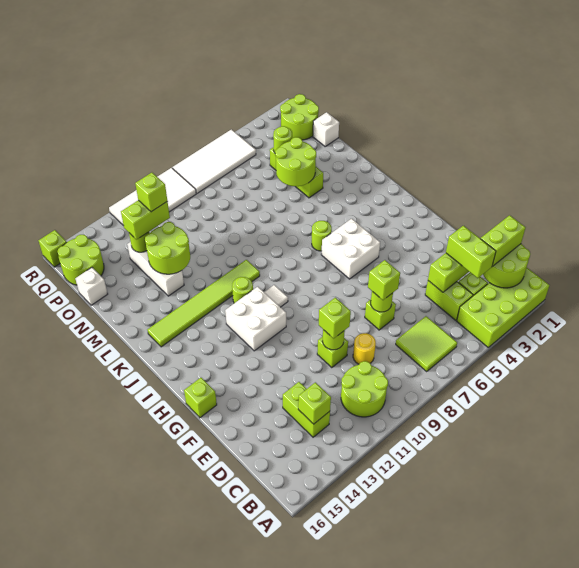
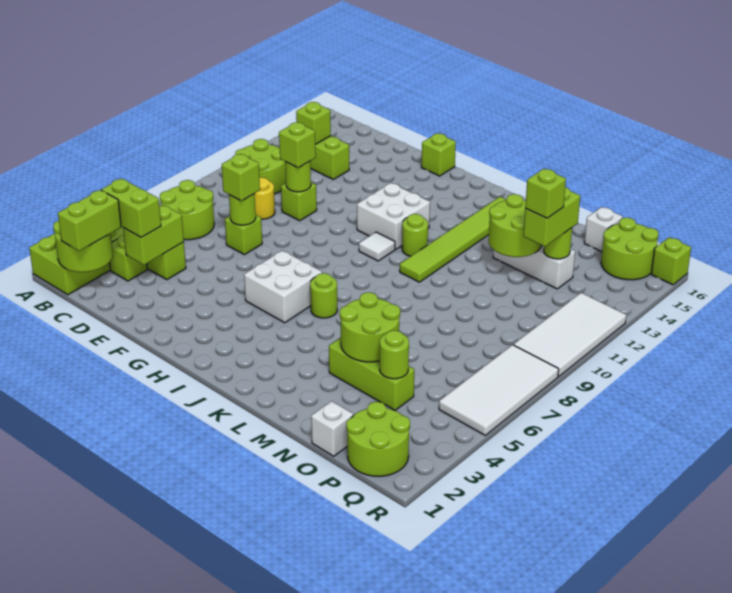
lime 2x2 tile [396,316,457,371] -> lime 2x2 round brick [160,180,214,240]

